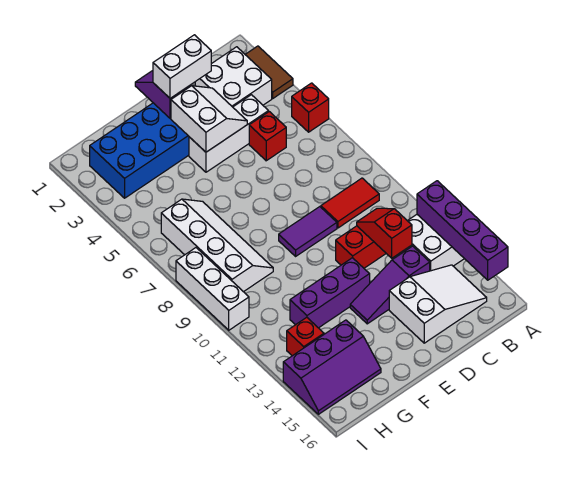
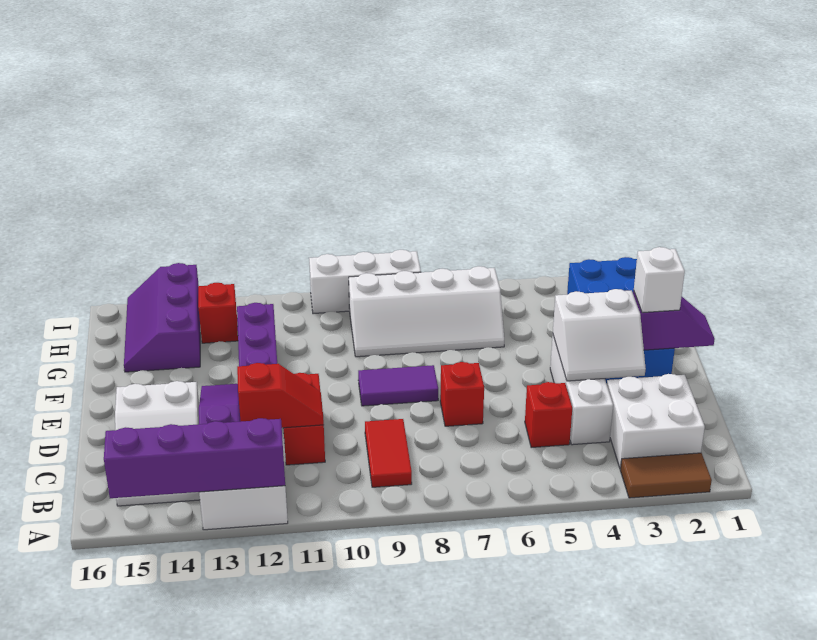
red 1x1 brick [292,83,329,132] -> red 1x1 brick moved to [440,362,484,426]
white 1x2 brick [153,35,211,98] -> white 1x1 brick [634,247,685,313]
purple 1x2 tile [279,207,337,256] -> purple 1x2 tile turned to [358,365,438,406]

